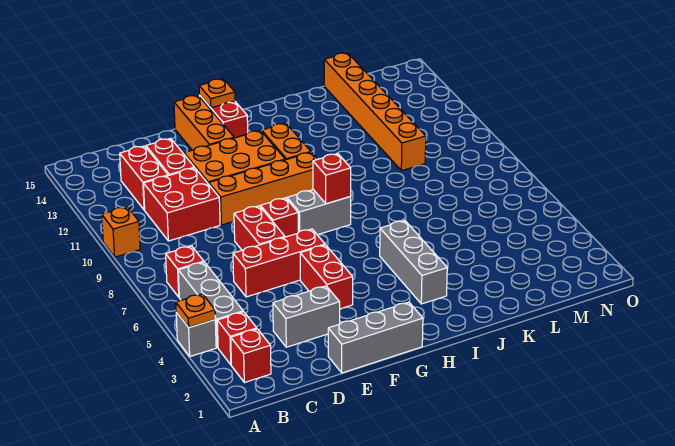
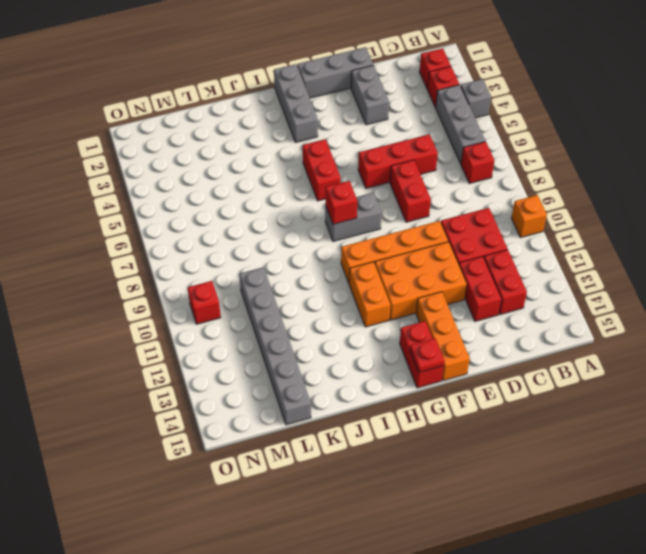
orange 1x1 plate [176,294,215,328] -> none
grey 1x2 brick [273,286,340,347] -> grey 1x2 brick turned to [351,65,389,125]
red 1x2 brick [300,245,353,309] -> red 1x2 brick moved to [303,139,341,201]
red 1x1 brick [261,198,298,237] -> red 1x1 brick moved to [188,281,221,324]
orange 1x1 plate [199,79,235,108] -> red 1x1 plate [410,339,444,372]
grey 1x3 brick [380,221,447,304] -> grey 1x3 brick moved to [274,64,318,142]
orange 1x6 brick [324,53,426,171] -> grey 1x6 brick [239,267,311,425]

